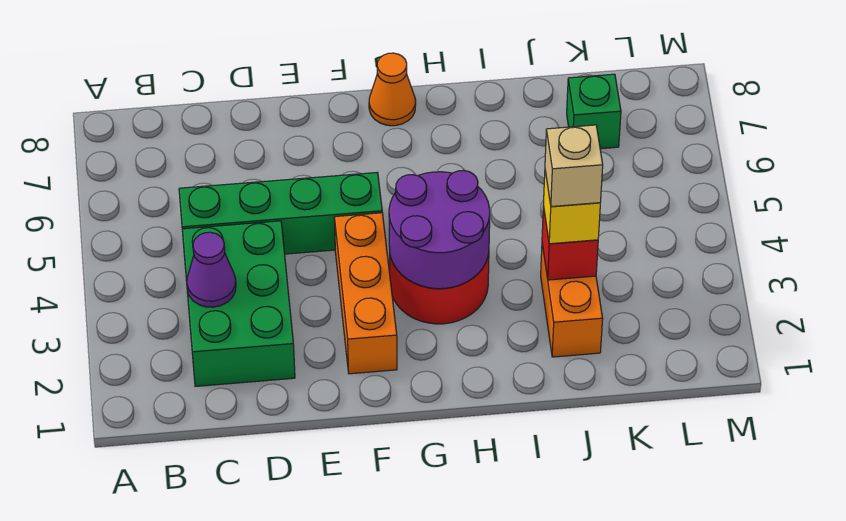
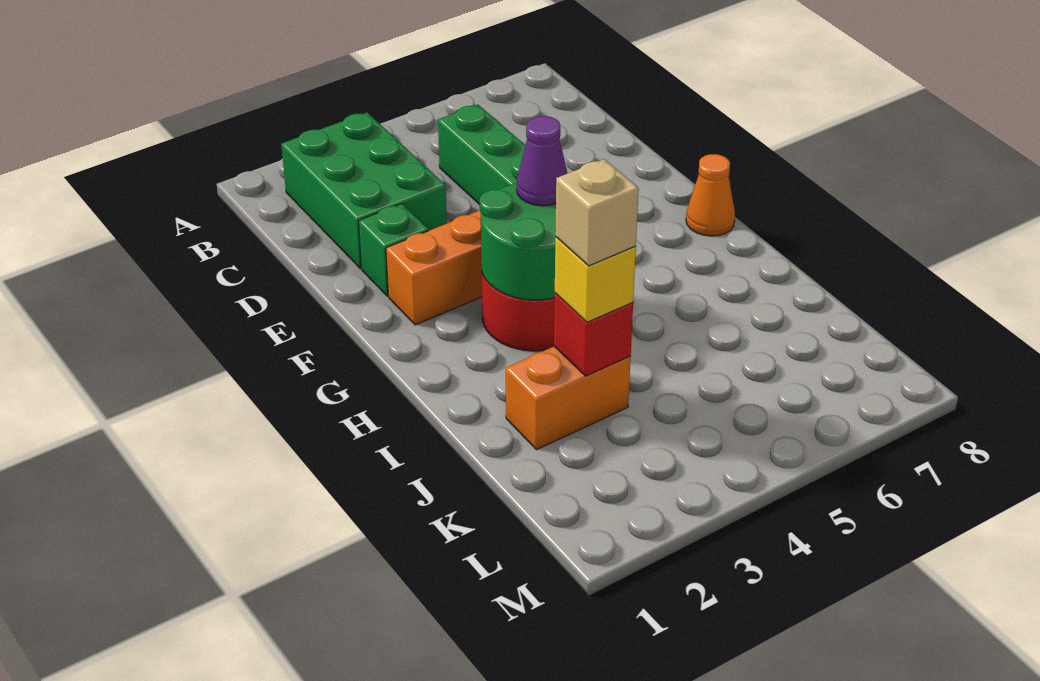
green 2x3 brick [182,221,295,386] -> green 2x3 brick turned to [281,112,447,269]
purple 1x1 cone [187,232,236,307] -> purple 1x1 cone moved to [517,116,567,206]
purple 2x2 round brick [389,170,490,289] -> green 2x2 round brick [480,183,556,300]
green 1x1 brick [567,74,621,149] -> green 1x1 brick moved to [358,204,429,296]

